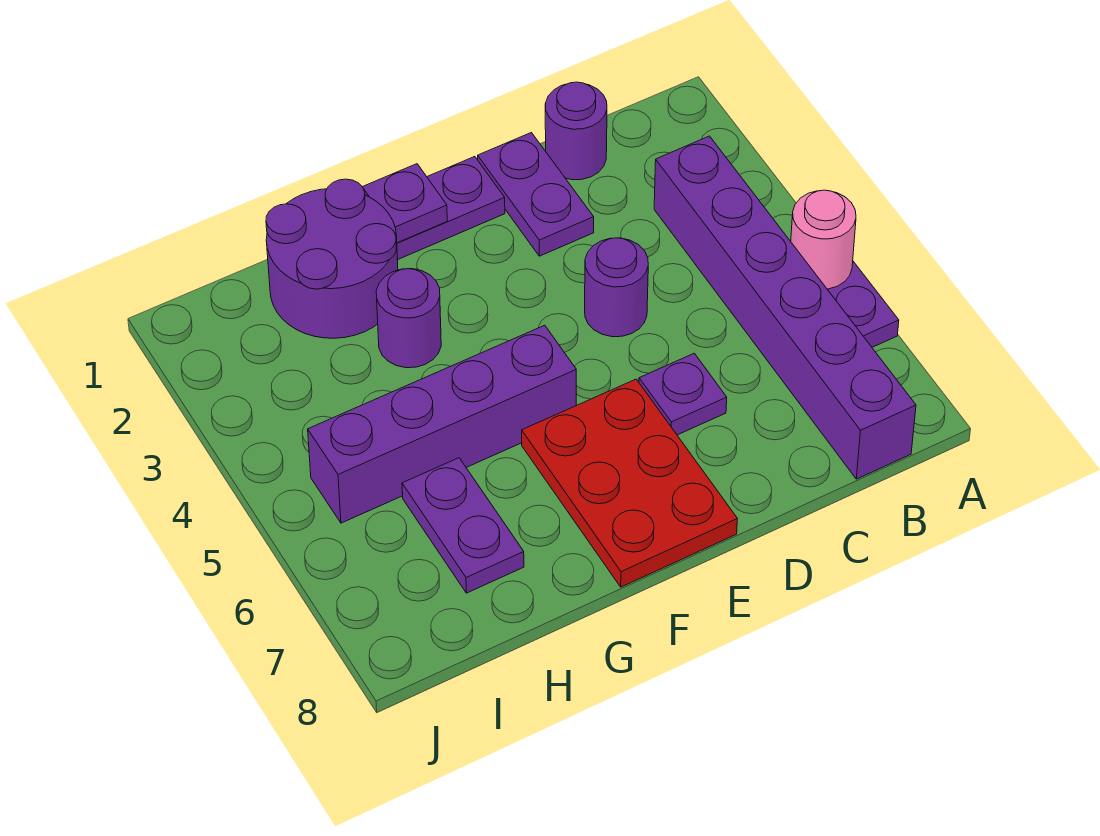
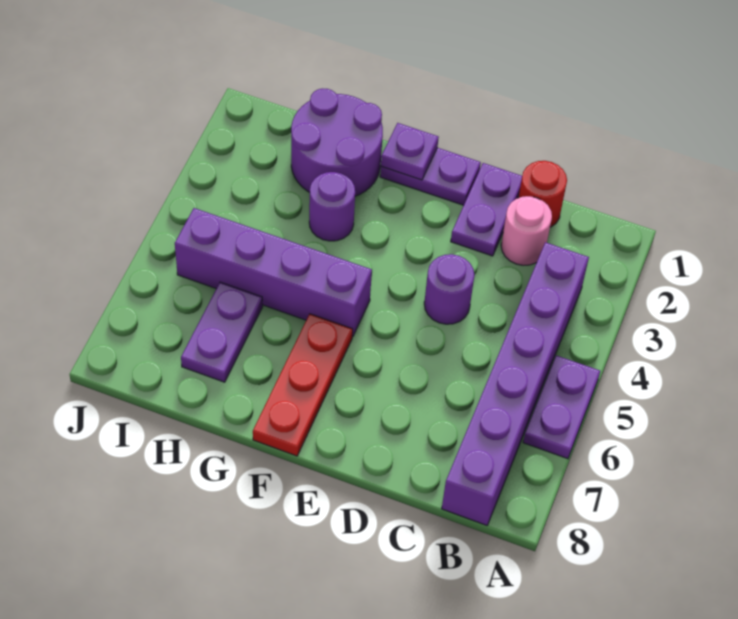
pink 1x1 round brick [791,190,856,289] -> pink 1x1 round brick moved to [501,196,552,265]
purple 1x1 round brick [545,82,607,180] -> red 1x1 round brick [519,161,567,227]
purple 1x1 plate [639,353,727,435] -> none
red 2x3 plate [522,379,737,587] -> red 1x3 plate [253,314,353,456]

